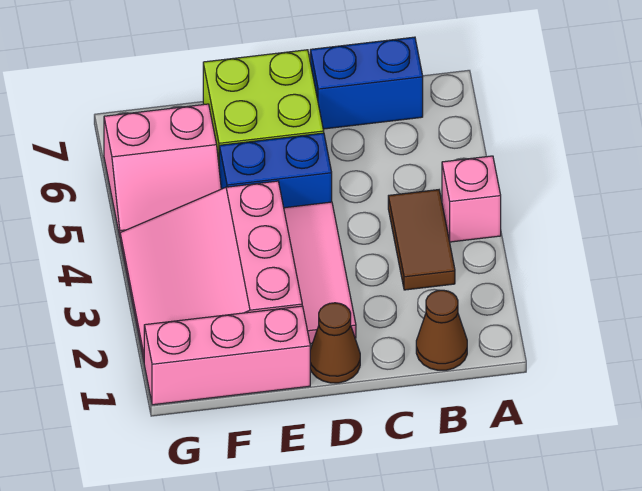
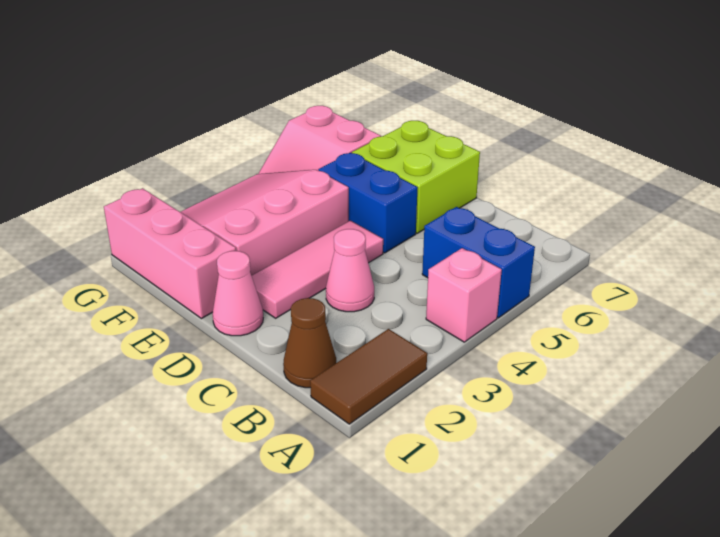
brown 1x2 tile [388,190,455,290] -> brown 1x2 tile moved to [310,329,427,424]
blue 1x2 brick [310,37,423,129] -> blue 1x2 brick moved to [422,207,535,318]
none -> pink 1x1 cone [326,229,374,312]
brown 1x1 cone [310,303,360,383] -> pink 1x1 cone [212,251,263,336]

